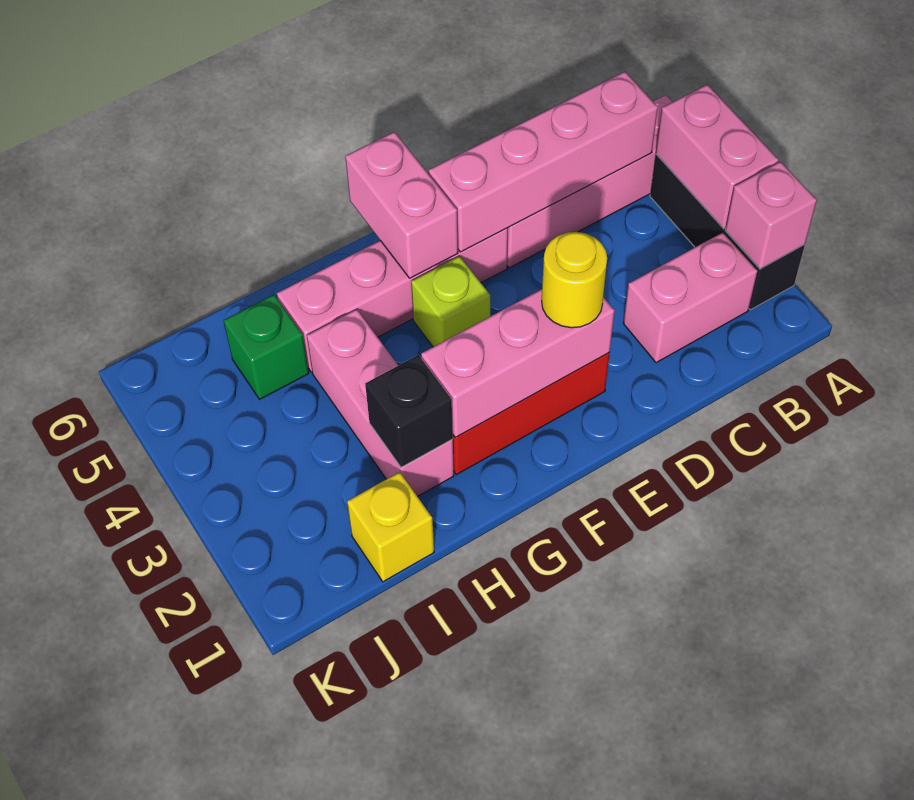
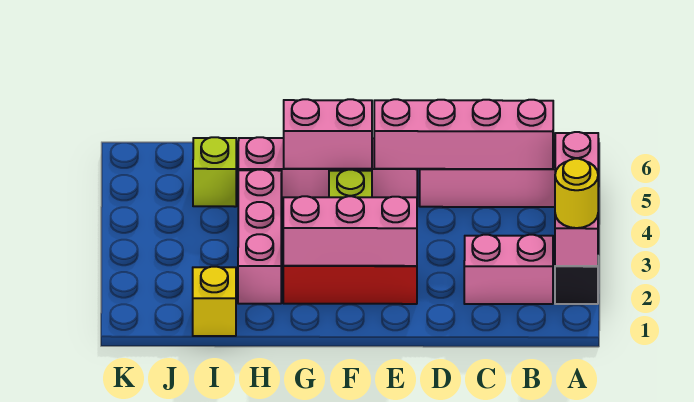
yellow 1x1 round brick [542,232,607,328] -> yellow 1x1 round brick moved to [555,159,598,228]
pink 1x2 brick [345,132,458,278] -> pink 1x2 brick turned to [284,99,372,169]
black 1x1 brick [365,355,453,468] -> none
green 1x1 brick [224,295,309,399] -> lime 1x1 brick [193,137,236,207]

